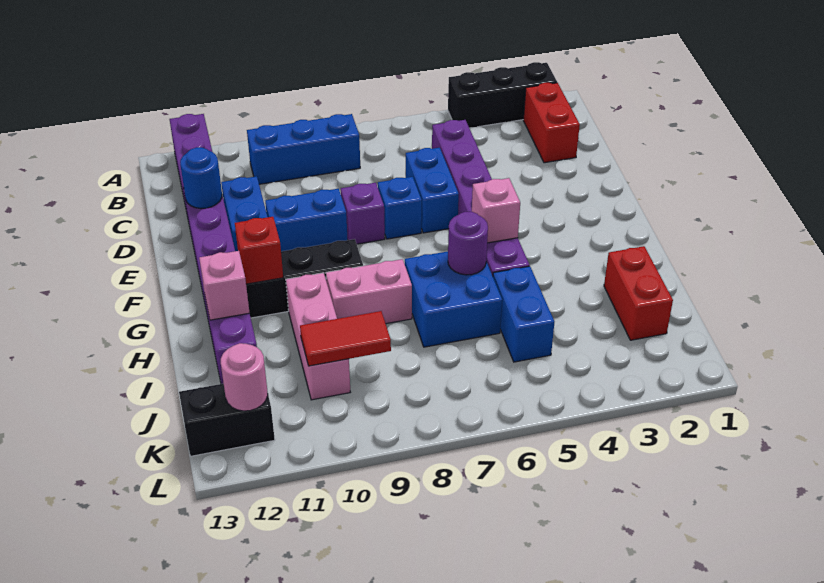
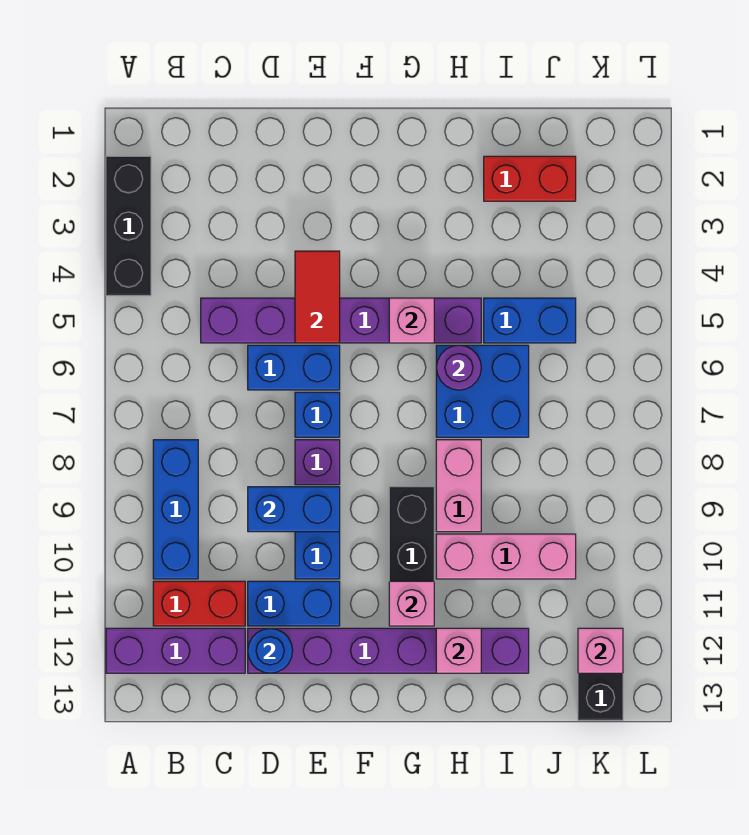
red 1x2 brick [523,83,580,163] -> red 1x2 brick moved to [153,581,245,626]
none -> blue 1x2 brick [248,487,340,532]
red 1x1 brick [235,217,283,284] -> pink 1x1 brick [389,581,434,626]
red 1x2 tile [300,311,391,366] -> red 1x2 tile moved to [295,251,340,343]
pink 1x1 round brick [221,343,268,411] -> pink 1x1 brick [578,628,623,673]

